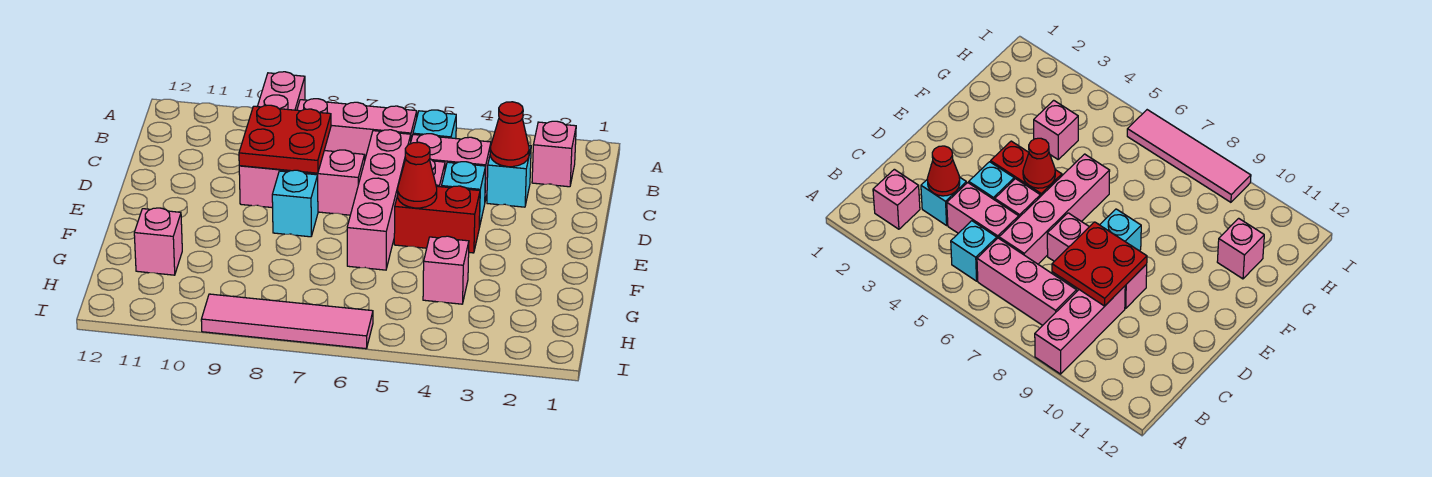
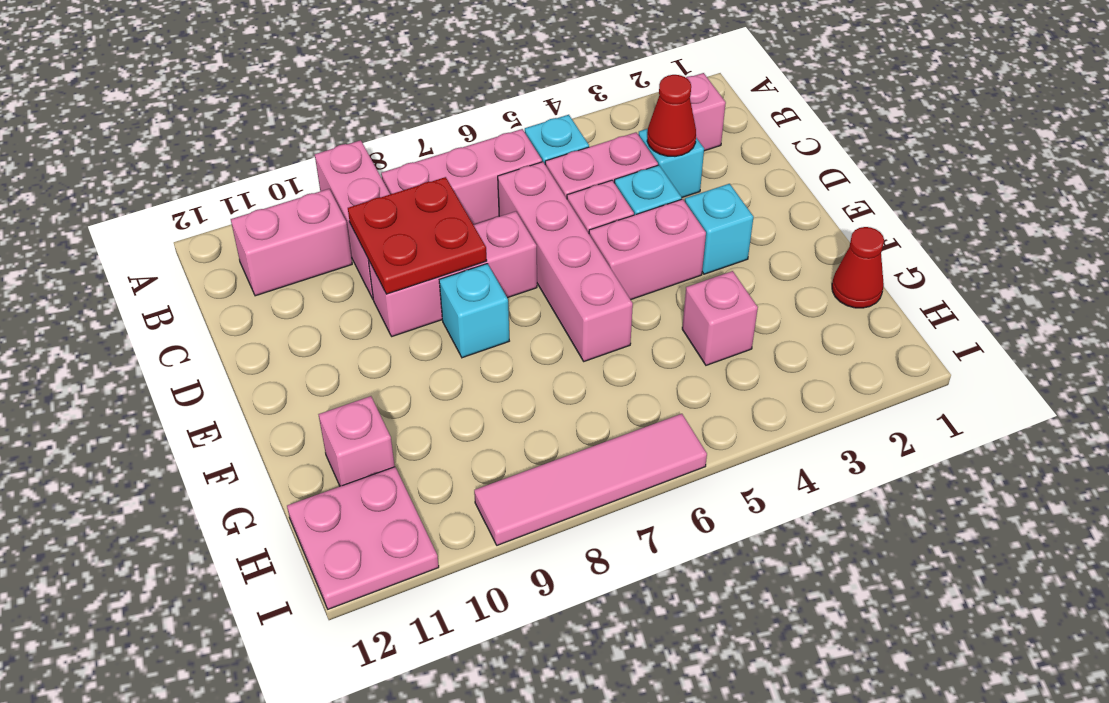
none -> pink 1x2 brick [231,189,352,296]
none -> cyan 1x1 brick [685,184,753,274]
red 1x2 brick [394,186,480,253] -> pink 1x2 brick [589,199,706,300]
red 1x1 cone [398,142,437,208] -> red 1x1 cone moved to [832,227,884,308]
none -> pink 2x2 plate [287,467,439,609]

